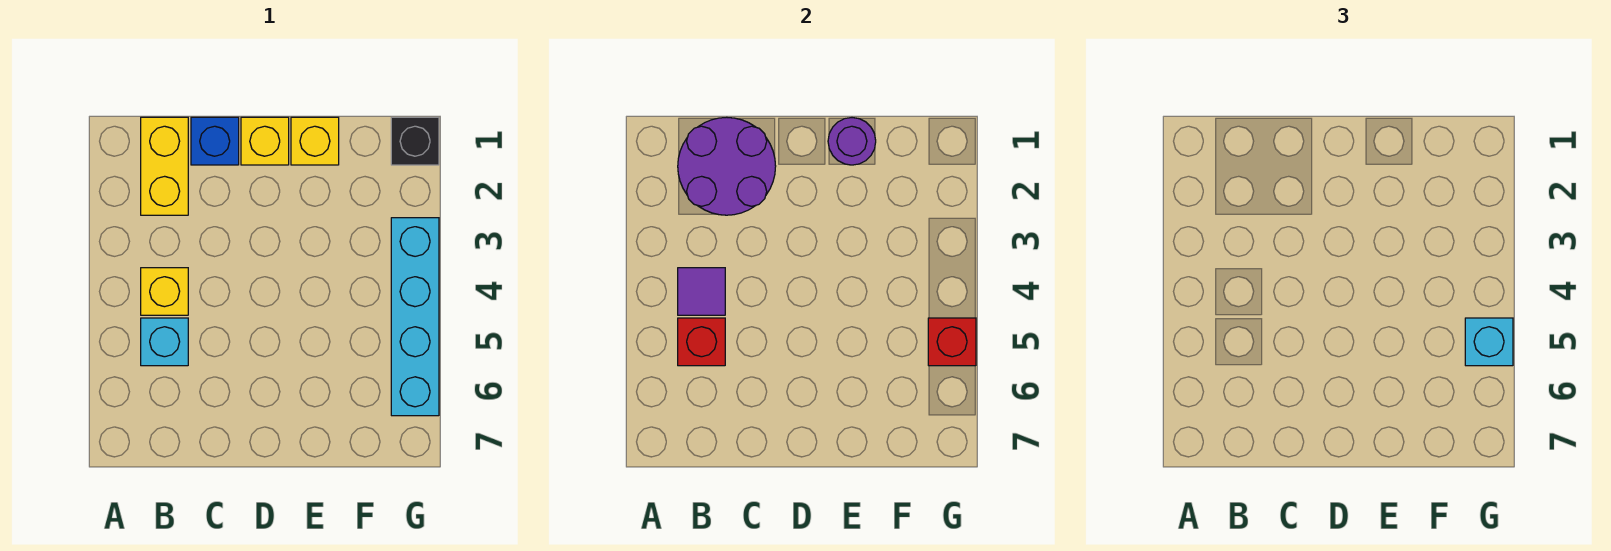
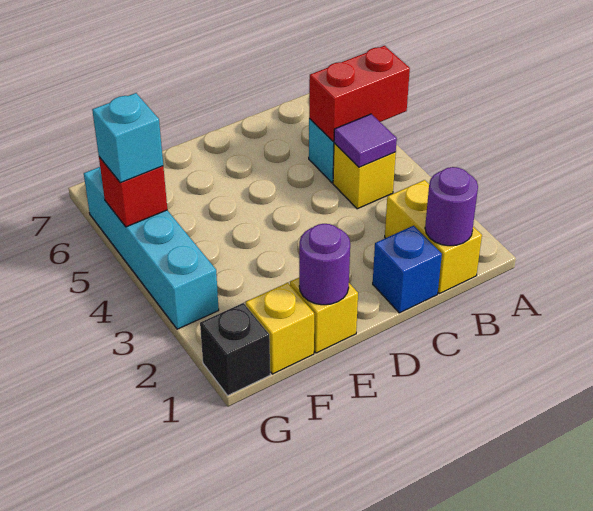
purple 2x2 round brick [678,117,776,215] -> purple 1x1 round brick [425,167,478,246]
red 1x1 brick [678,318,725,366] -> red 1x2 brick [309,46,410,141]
yellow 1x1 brick [241,117,289,165] -> yellow 1x1 brick moved to [246,283,314,374]

